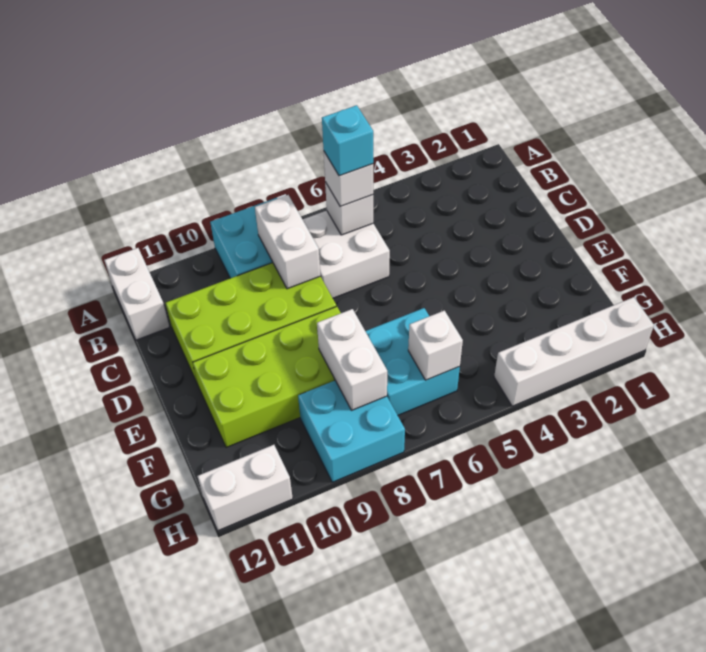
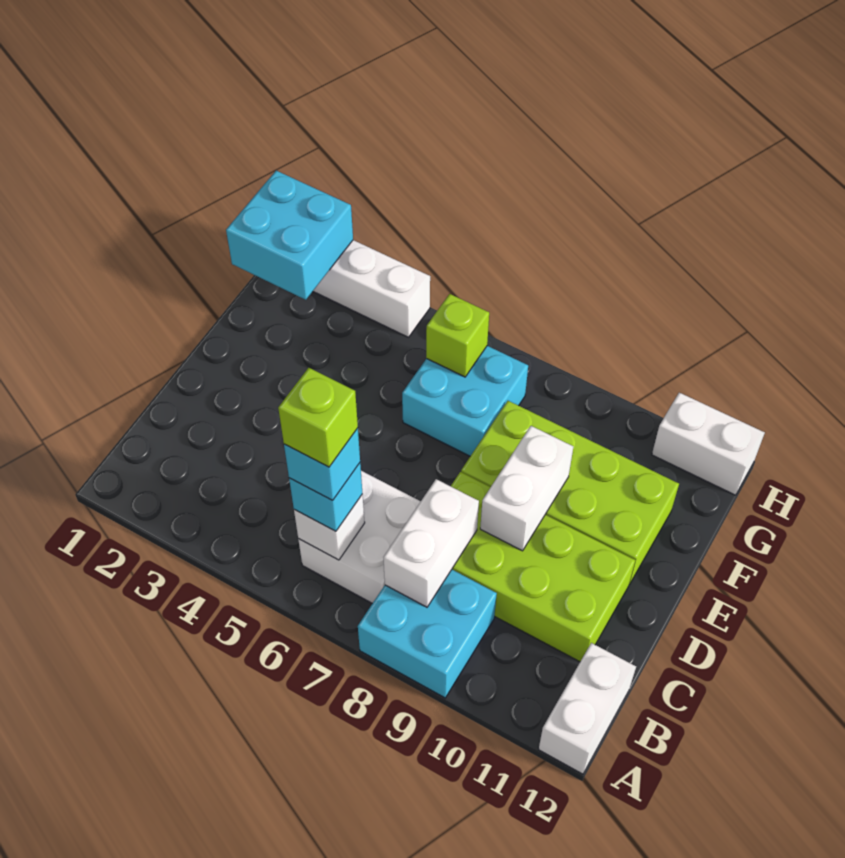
white 1x1 brick [324,152,373,207] -> cyan 1x1 brick [289,463,362,531]
none -> lime 1x1 brick [278,368,358,467]
white 1x2 brick [317,309,387,410] -> white 1x2 brick moved to [480,426,573,551]
white 1x1 brick [408,311,463,380] -> lime 1x1 brick [426,294,489,377]
cyan 2x2 brick [298,380,405,482] -> cyan 2x2 brick moved to [226,171,353,300]

